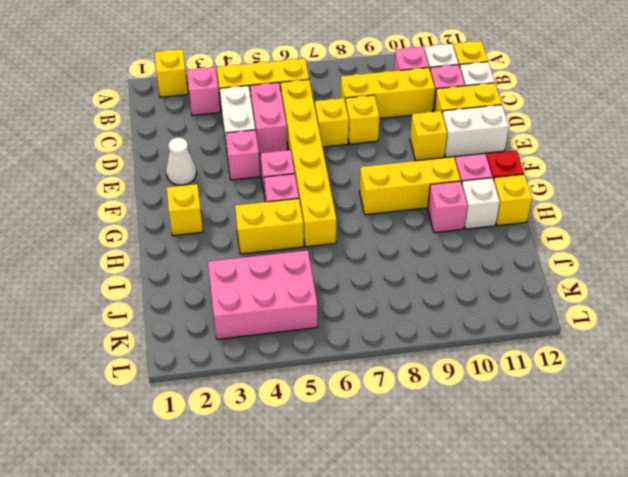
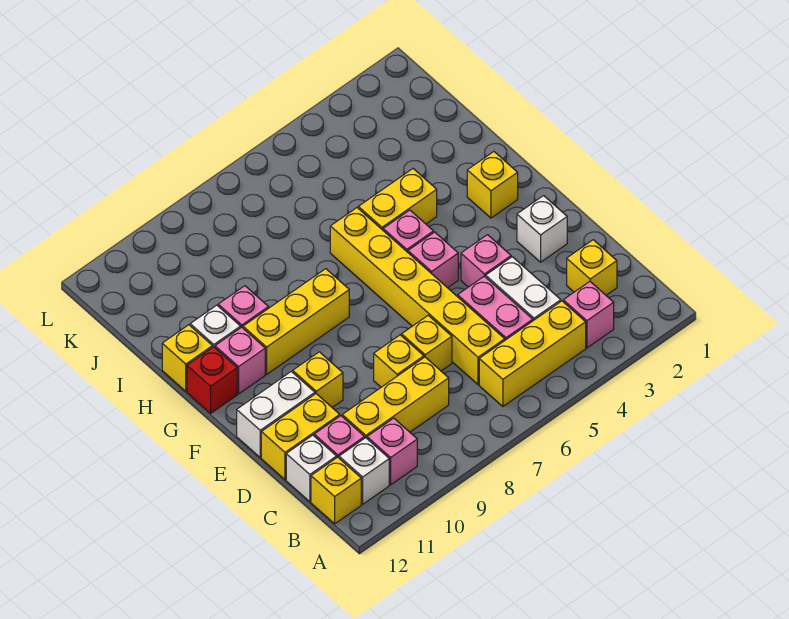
yellow 1x1 brick [155,49,188,97] -> yellow 1x1 brick moved to [567,240,617,295]
white 1x1 cone [166,137,196,185] -> white 1x1 brick [517,196,567,262]
pink 2x3 brick [208,250,317,339] -> none

